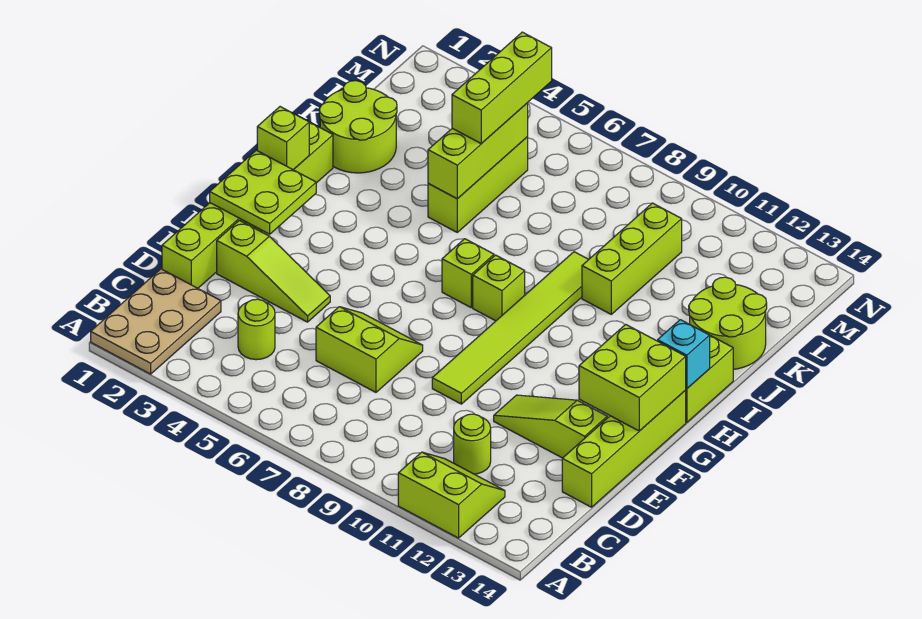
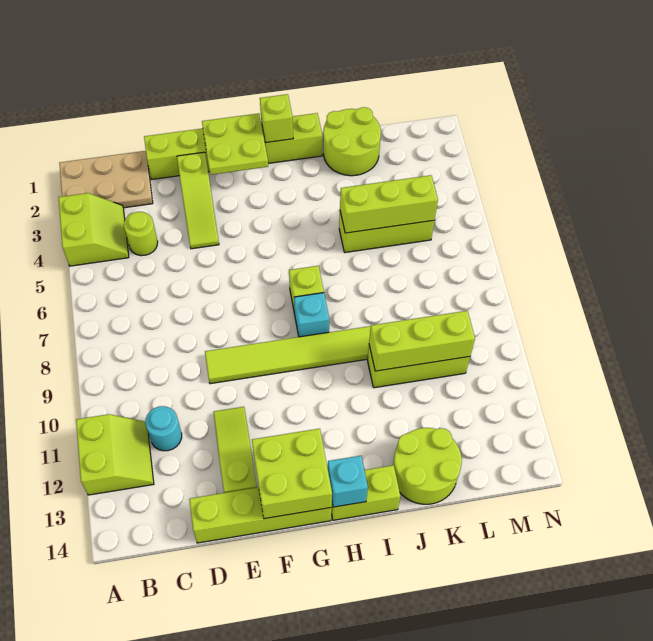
lime 1x1 round brick [454,414,491,474] -> cyan 1x1 round brick [145,406,182,451]
lime 2x2 slope [316,307,423,392] -> lime 2x2 slope moved to [59,193,129,266]
lime 1x1 brick [473,255,525,321] -> cyan 1x1 brick [294,293,329,337]
lime 1x3 brick [452,32,552,144] -> lime 1x3 brick moved to [369,311,475,371]

